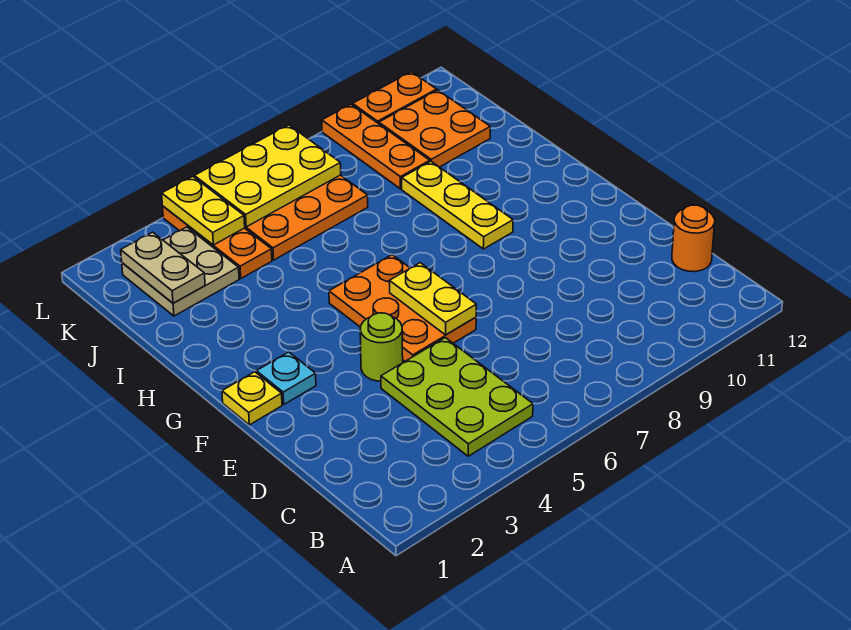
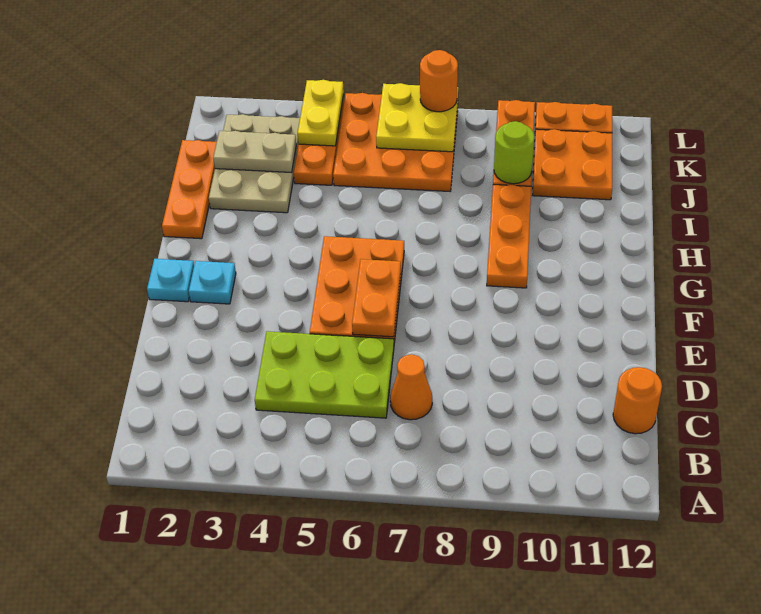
lime 2x3 plate [381,338,533,456] -> lime 2x3 plate turned to [255,331,394,418]
none -> orange 1x1 cone [390,354,432,420]
lime 1x1 round brick [360,313,403,381] -> lime 1x1 round brick moved to [494,121,534,184]
yellow 1x2 plate [389,263,476,335] -> orange 1x2 plate [352,259,401,337]
yellow 1x1 plate [222,372,282,425] -> cyan 1x1 plate [147,259,194,302]
yellow 1x3 plate [402,162,513,249] -> orange 1x3 plate [487,185,531,288]
none -> orange 1x3 plate [162,140,217,239]
tan 2x2 plate [122,227,239,316] -> tan 2x3 plate [209,114,300,213]
tan 1x2 plate [121,232,205,303] -> tan 1x2 plate turned to [213,131,296,172]
yellow 2x3 plate [194,125,341,227] -> yellow 2x2 plate [376,83,458,152]
none -> orange 1x1 round brick [420,50,458,112]

